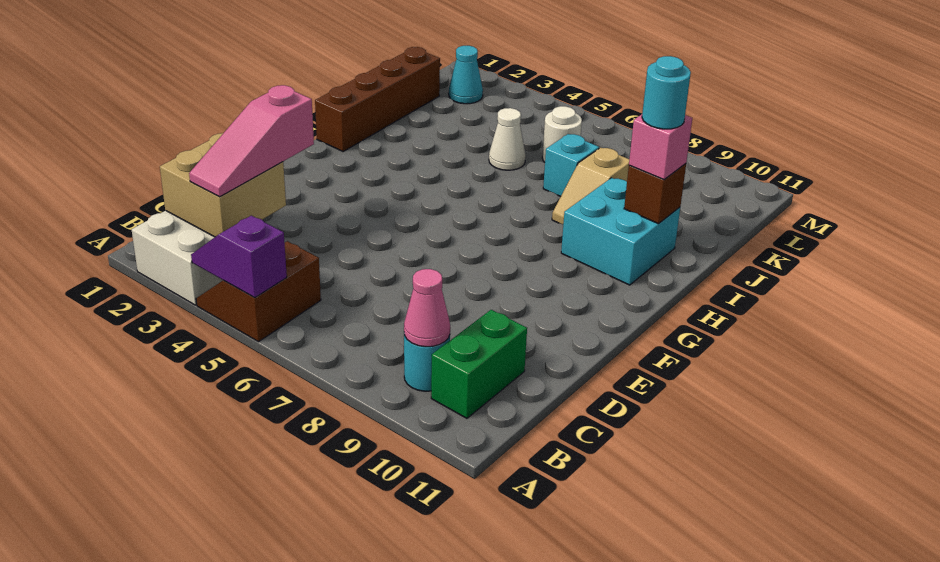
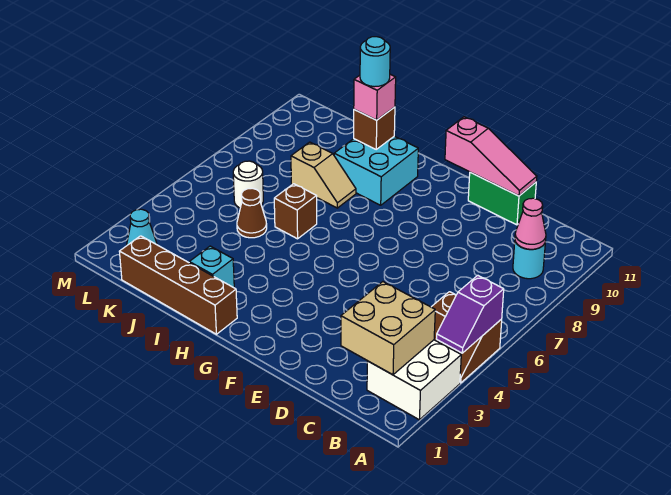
pink 1x3 slope [189,85,314,197] -> pink 1x3 slope moved to [445,117,537,196]
green 1x2 brick [431,310,527,418] -> green 1x2 brick moved to [468,172,536,225]
none -> brown 1x1 brick [274,184,317,239]
white 1x1 cone [489,108,526,170] -> brown 1x1 cone [237,188,267,238]
cyan 1x1 brick [543,134,599,197] -> cyan 1x1 brick moved to [189,246,234,288]

